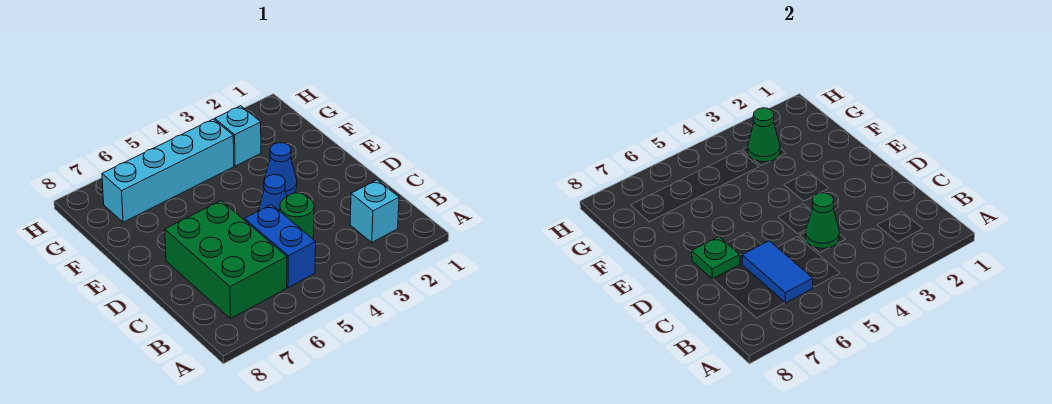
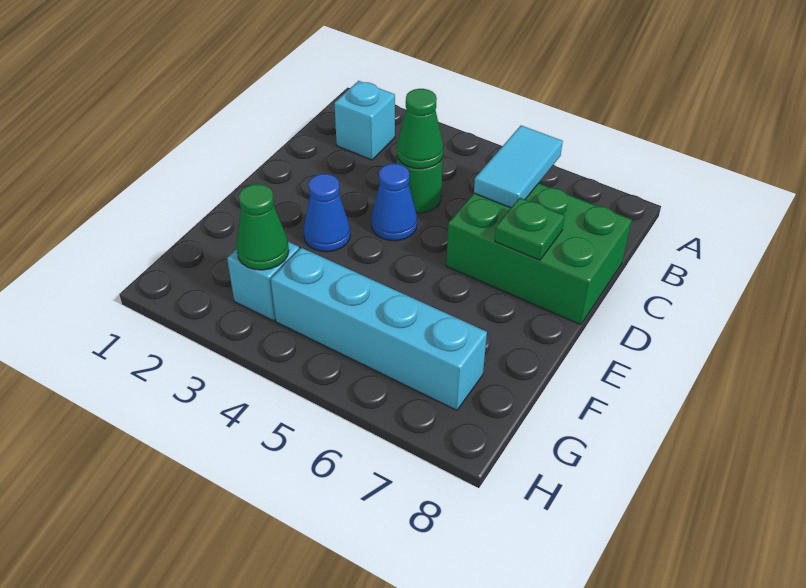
blue 1x2 brick [245,205,316,288] -> none
green 2x3 brick [165,201,287,319] -> green 2x3 brick turned to [446,183,632,325]
blue 1x2 tile [742,241,813,303] -> cyan 1x2 tile [474,126,563,208]

